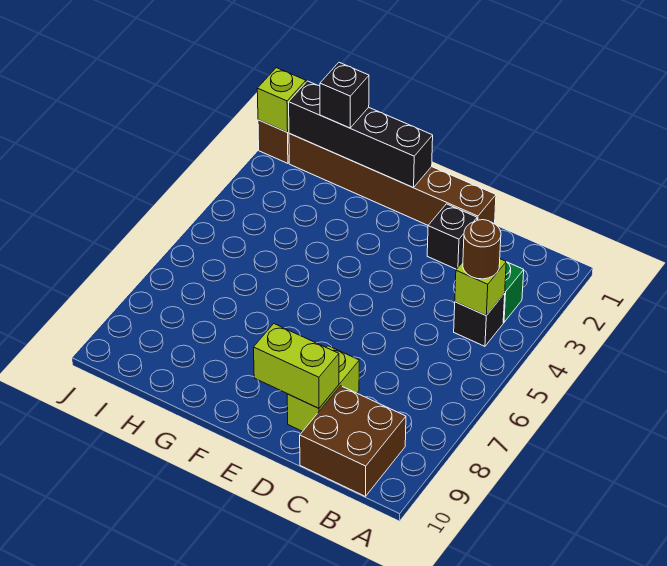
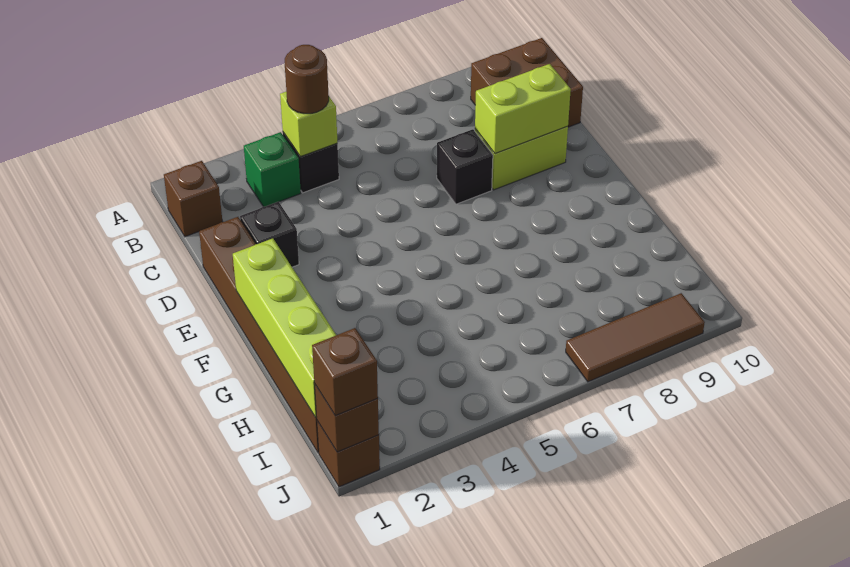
none -> brown 1x1 brick [164,161,223,237]
lime 1x2 brick [254,324,339,408] -> lime 1x2 brick turned to [475,64,571,154]
black 1x4 brick [289,81,433,187] -> lime 1x4 brick [233,238,336,417]
black 1x1 brick [320,62,369,128] -> black 1x1 brick moved to [437,129,493,204]
lime 1x1 brick [257,68,306,132] -> brown 1x1 brick [314,383,379,452]
none -> brown 1x1 brick [312,328,378,416]
none -> brown 1x3 tile [566,293,705,382]

